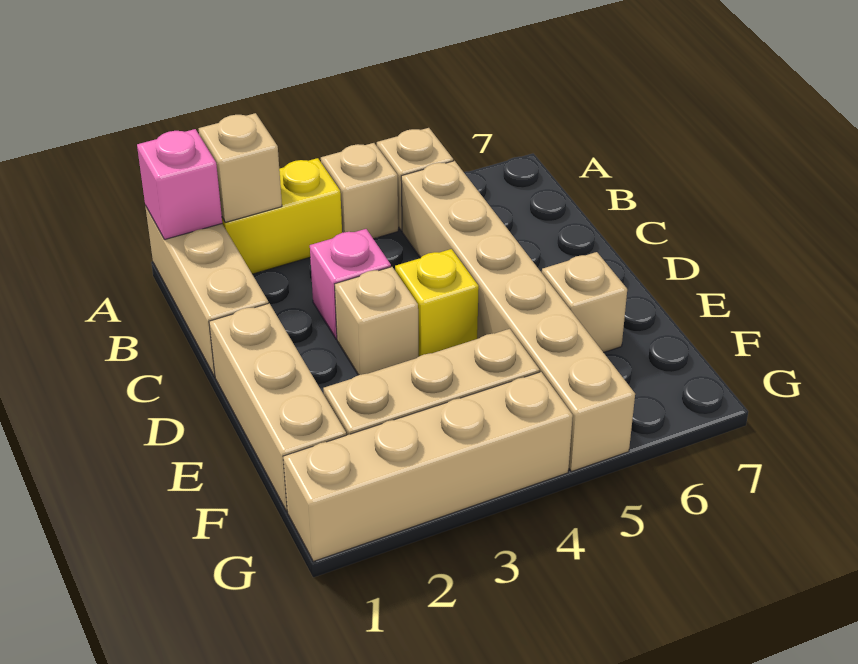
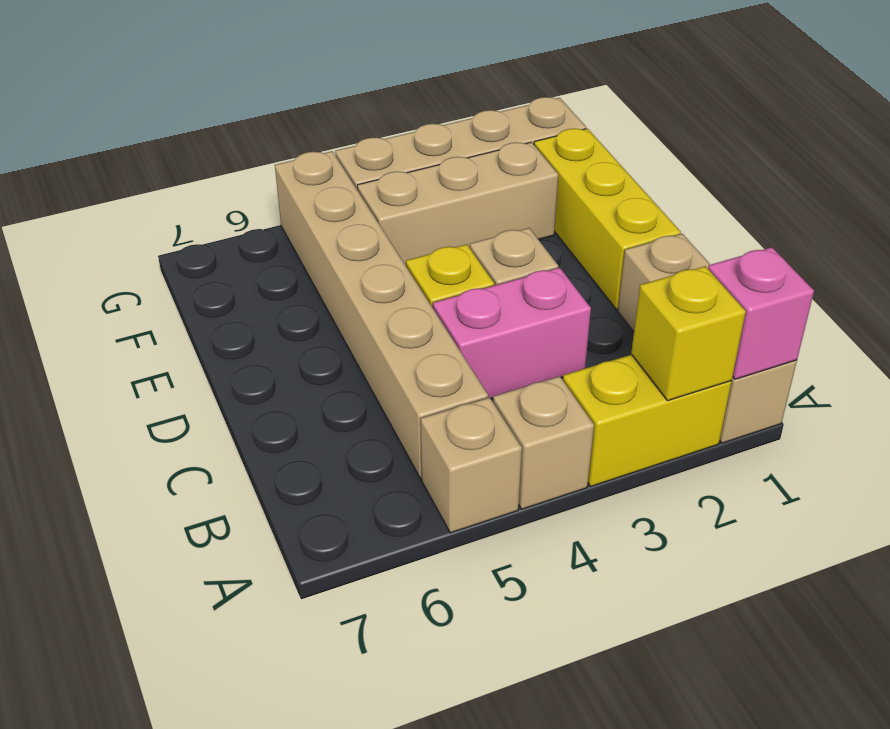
tan 1x1 brick [199,113,282,222] -> yellow 1x1 brick [631,266,746,401]
pink 1x1 brick [310,229,391,339] -> pink 1x2 brick [433,268,591,399]
tan 1x3 brick [209,303,346,512] -> yellow 1x3 brick [534,129,681,310]
tan 1x1 brick [542,252,627,353] -> none

